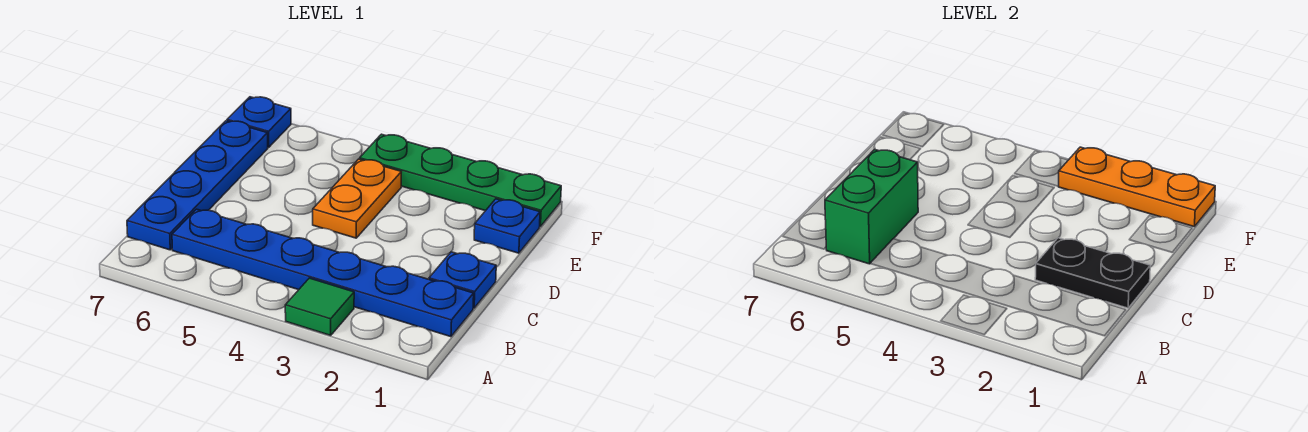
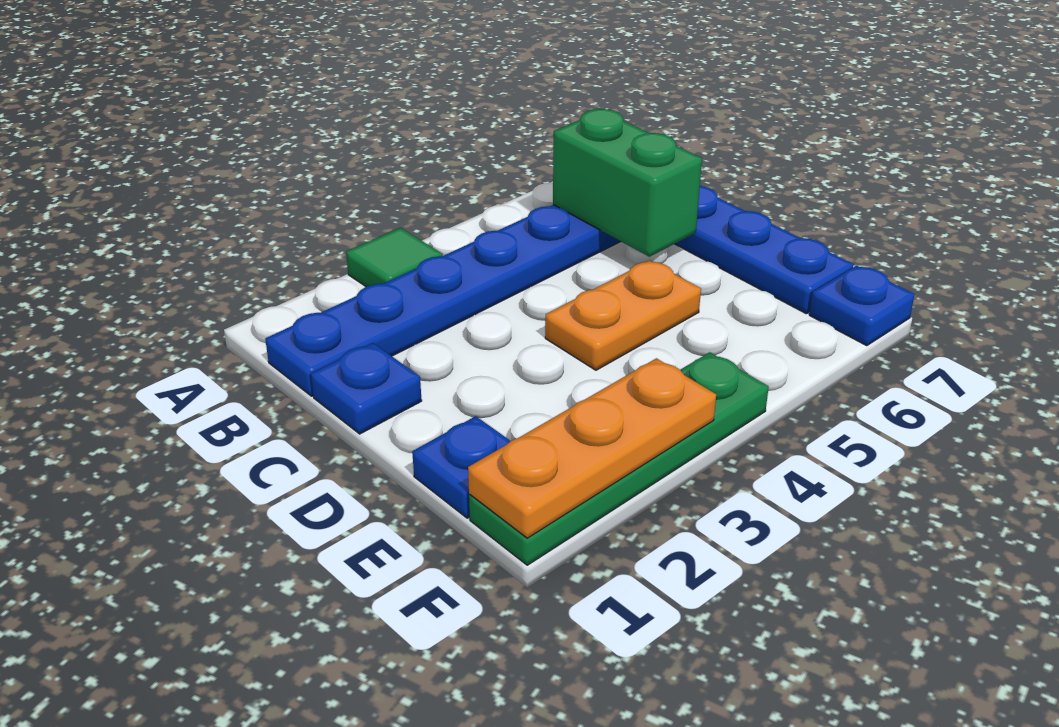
black 1x2 plate [1035,238,1150,308] -> none
orange 1x2 plate [313,159,401,238] -> orange 1x2 plate turned to [545,260,701,370]

